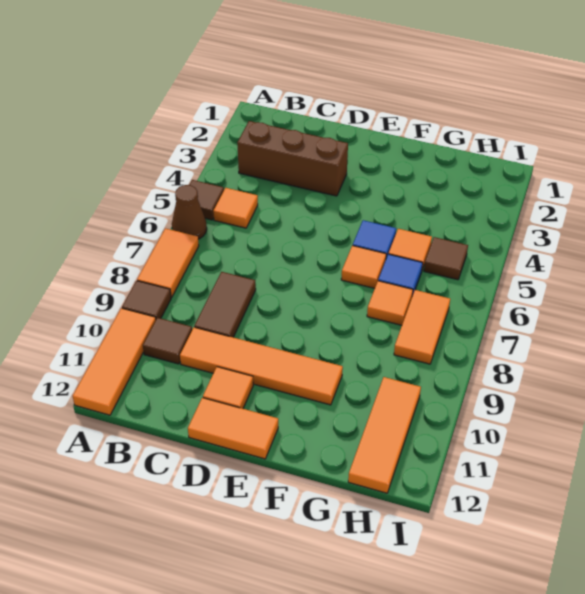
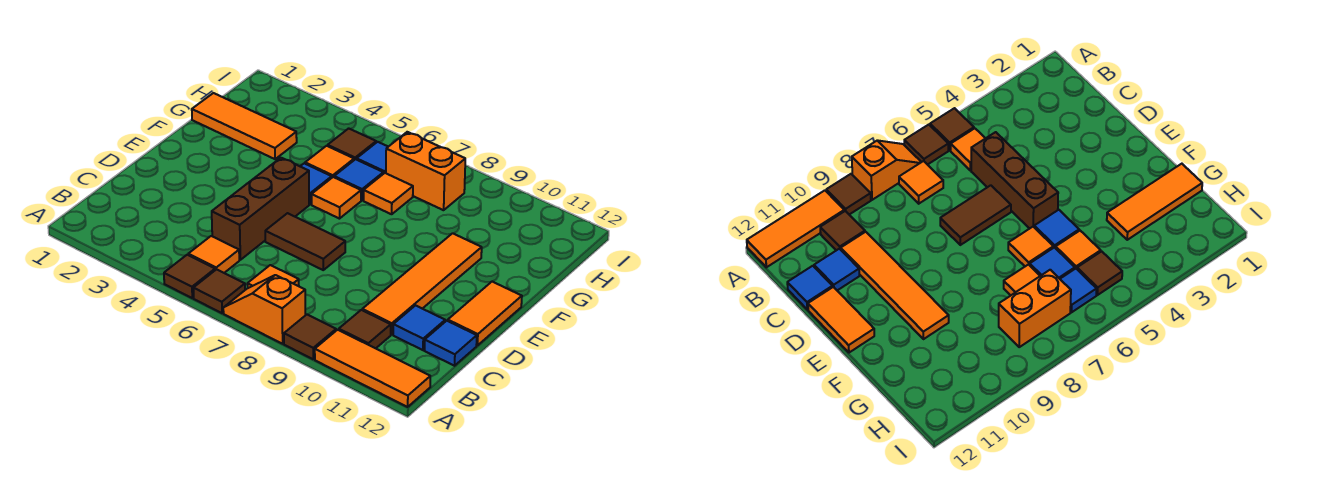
brown 1x1 cone [172,185,207,239] -> brown 1x1 tile [193,269,245,313]
orange 1x2 tile [137,228,199,297] -> orange 1x2 slope [223,275,305,344]
brown 1x3 brick [237,121,348,196] -> brown 1x3 brick moved to [212,158,309,260]
brown 1x2 tile [194,272,256,337] -> brown 1x2 tile moved to [265,213,345,270]
none -> blue 1x1 tile [393,305,445,350]
none -> blue 1x1 tile [424,321,477,366]
orange 1x1 tile [203,367,253,409] -> orange 1x1 tile moved to [247,265,299,288]
none -> blue 1x1 tile [357,142,388,174]
orange 1x2 tile [394,290,450,364] -> orange 1x2 brick [386,132,465,210]
orange 1x3 tile [348,377,421,493] -> orange 1x3 tile moved to [192,93,297,159]

